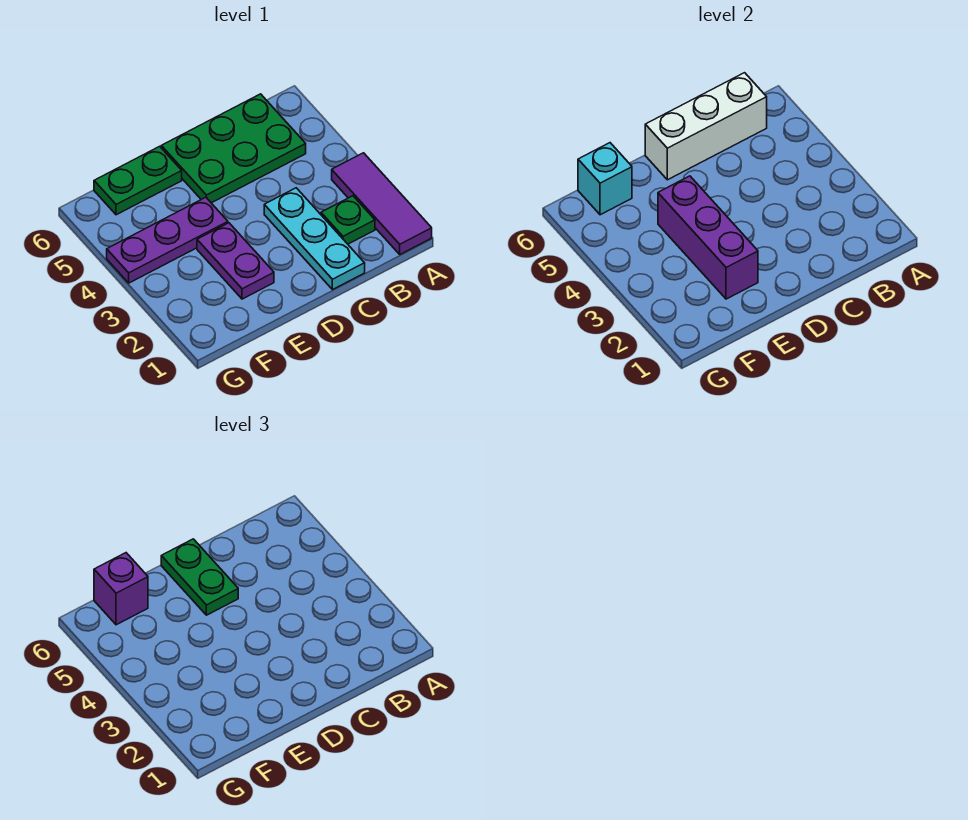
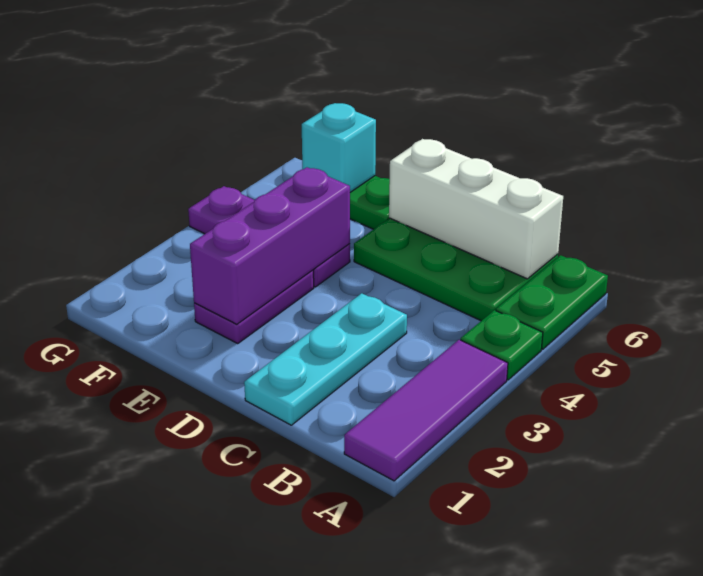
green 1x1 plate [321,196,375,244] -> green 1x1 plate moved to [461,310,543,380]
green 1x2 plate [161,539,238,615] -> green 1x2 plate moved to [496,255,608,349]
purple 1x1 brick [94,553,148,625] -> none

